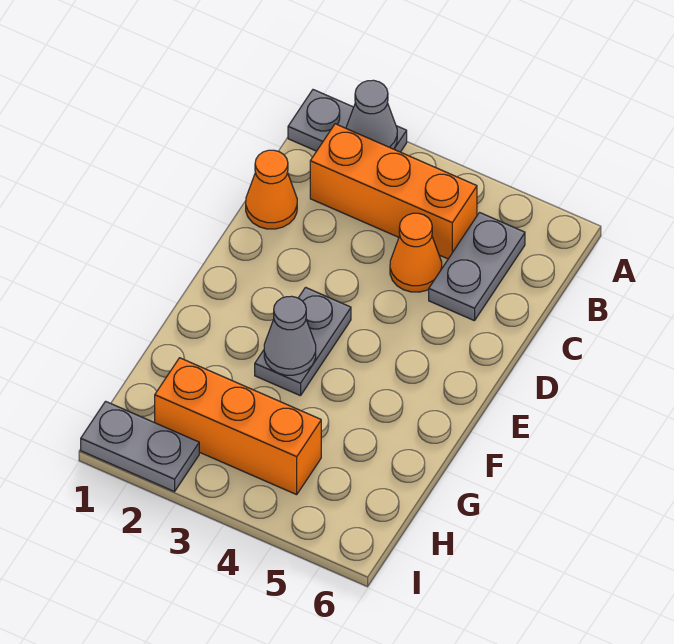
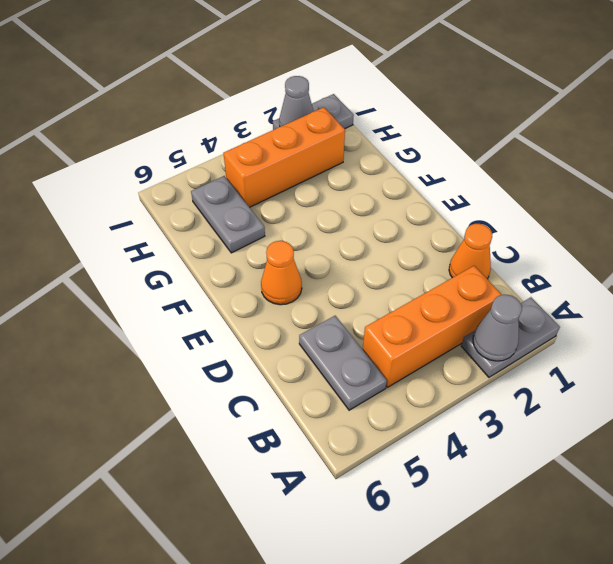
orange 1x1 cone [390,213,442,292] -> orange 1x1 cone moved to [261,241,302,305]
grey 1x2 plate [255,287,351,396] -> grey 1x2 plate moved to [191,176,265,253]
grey 1x1 cone [264,296,316,375] -> grey 1x1 cone moved to [279,76,314,127]

